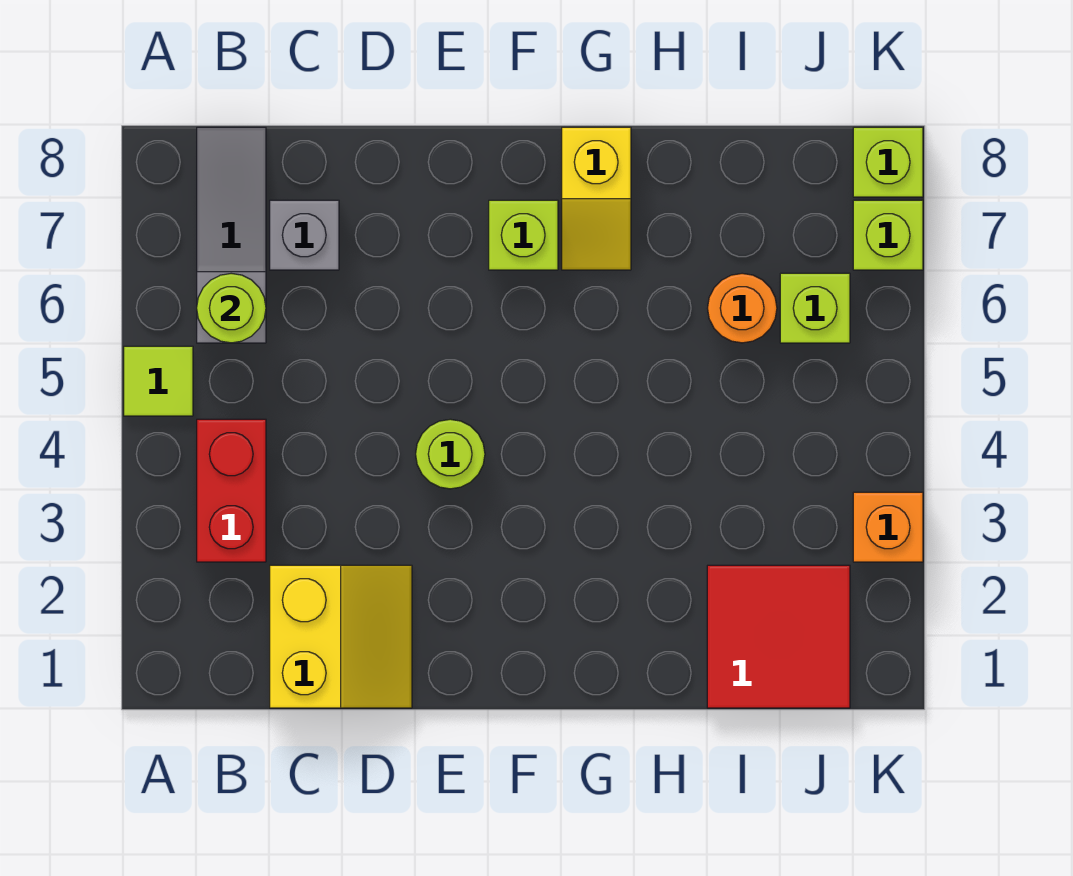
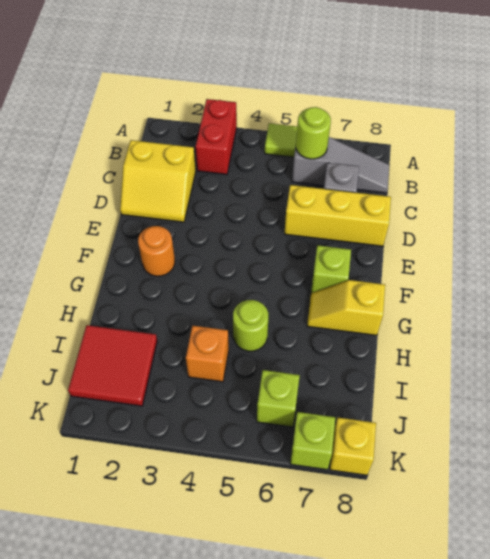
red 1x2 brick [197,419,266,562] -> red 1x2 brick turned to [196,99,237,174]
none -> yellow 1x3 brick [284,185,391,246]
lime 1x1 round brick [416,419,485,489] -> lime 1x1 round brick moved to [233,300,268,351]
orange 1x1 round brick [708,273,777,343] -> orange 1x1 round brick moved to [138,226,175,276]
orange 1x1 brick [853,492,923,562] -> orange 1x1 brick moved to [186,326,229,382]
lime 1x1 brick [853,127,923,197] -> yellow 1x1 brick [330,418,376,475]

